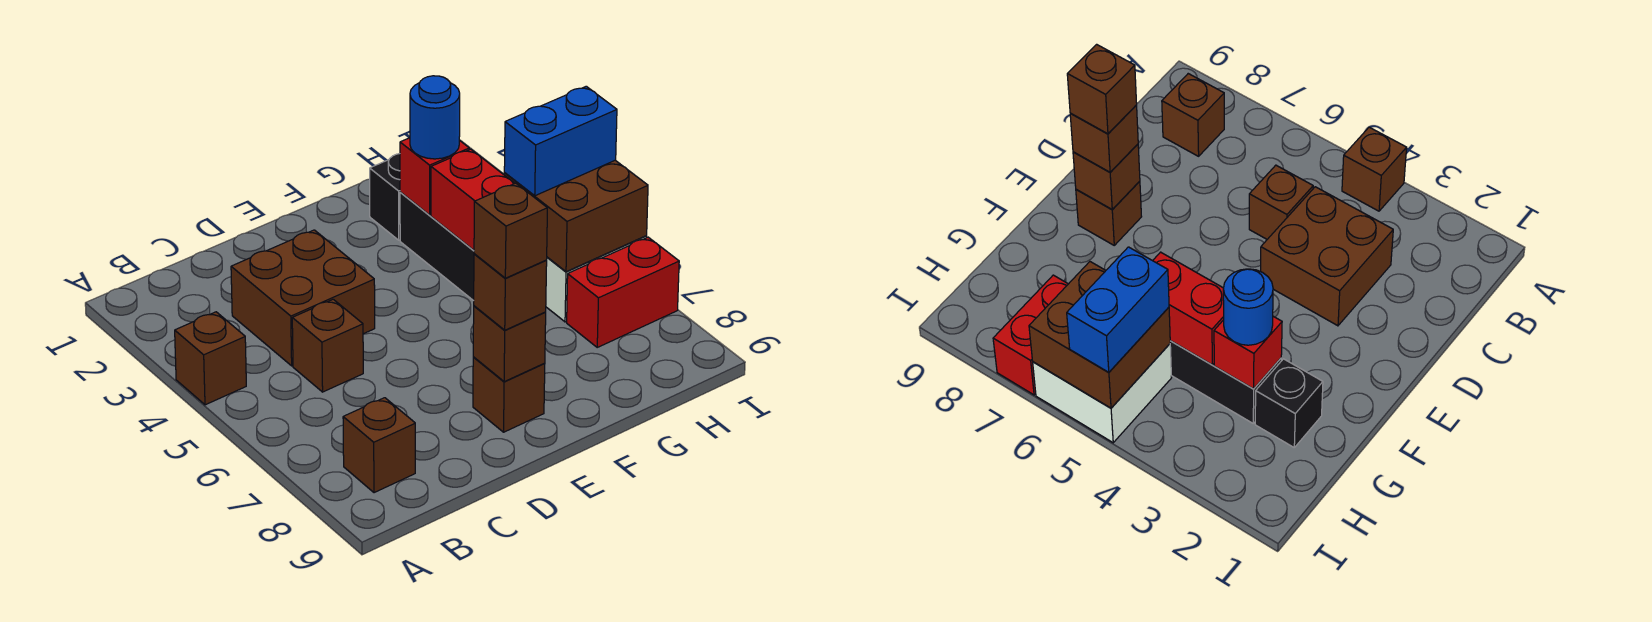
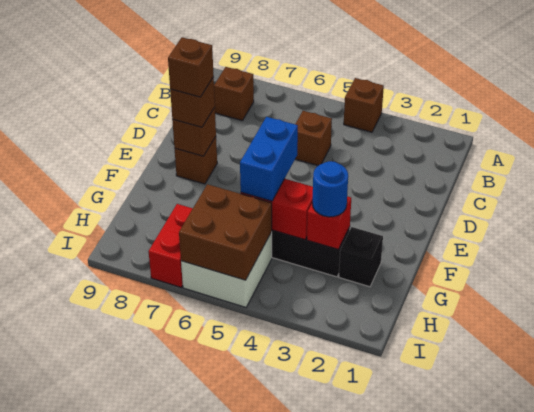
brown 2x2 brick [231,230,375,366] -> none
blue 1x2 brick [504,86,617,196] -> blue 1x2 brick moved to [240,117,298,201]

